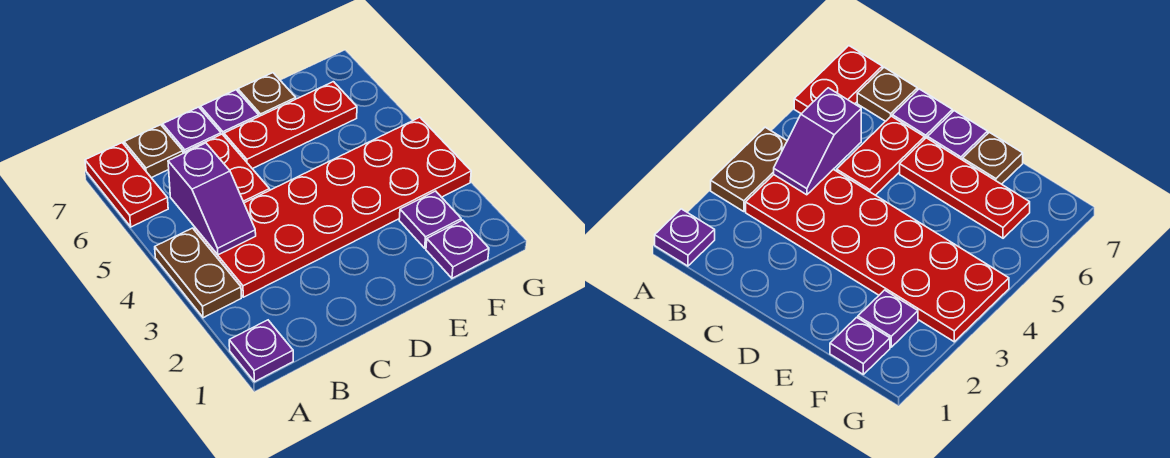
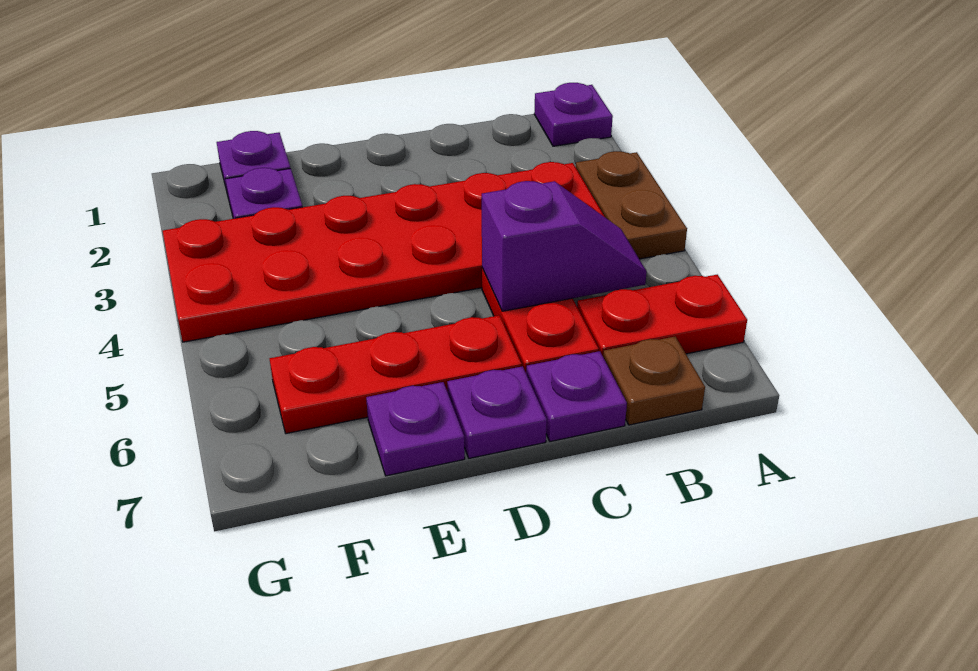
red 1x2 plate [85,143,168,227] -> red 1x2 plate turned to [577,275,747,356]
purple 1x2 slope [168,143,256,255] -> purple 1x2 slope turned to [482,181,647,311]
brown 1x1 plate [238,73,296,116] -> purple 1x1 plate [366,382,465,476]

